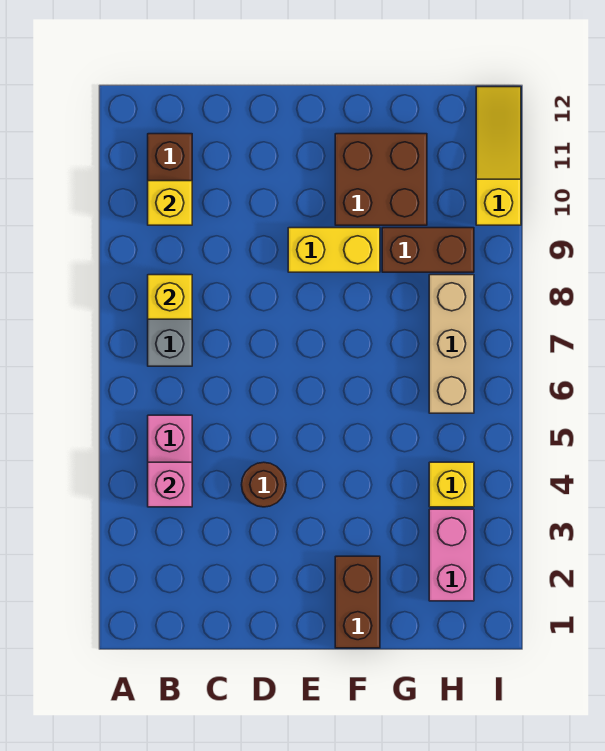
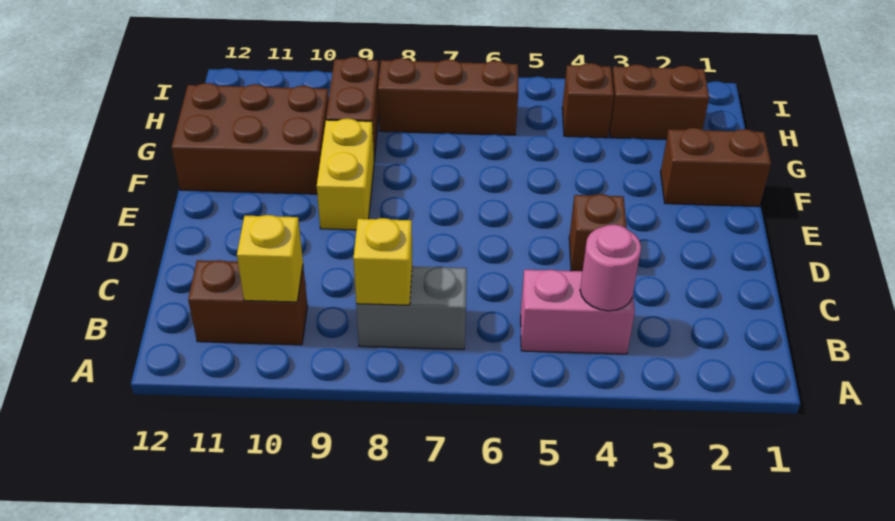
pink 1x1 brick [148,462,192,507] -> pink 1x1 round brick [580,224,641,311]
brown 1x1 round brick [242,462,286,507] -> brown 1x1 brick [569,194,627,271]
brown 2x2 brick [335,134,427,225] -> brown 2x3 brick [172,83,329,194]
pink 1x2 brick [429,509,474,601] -> brown 1x2 brick [609,65,709,139]
yellow 1x1 brick [429,462,474,507] -> brown 1x1 brick [562,63,614,138]
tan 1x3 brick [429,275,474,413] -> brown 1x3 brick [378,58,518,135]
yellow 1x3 slope [476,87,521,225] -> none

